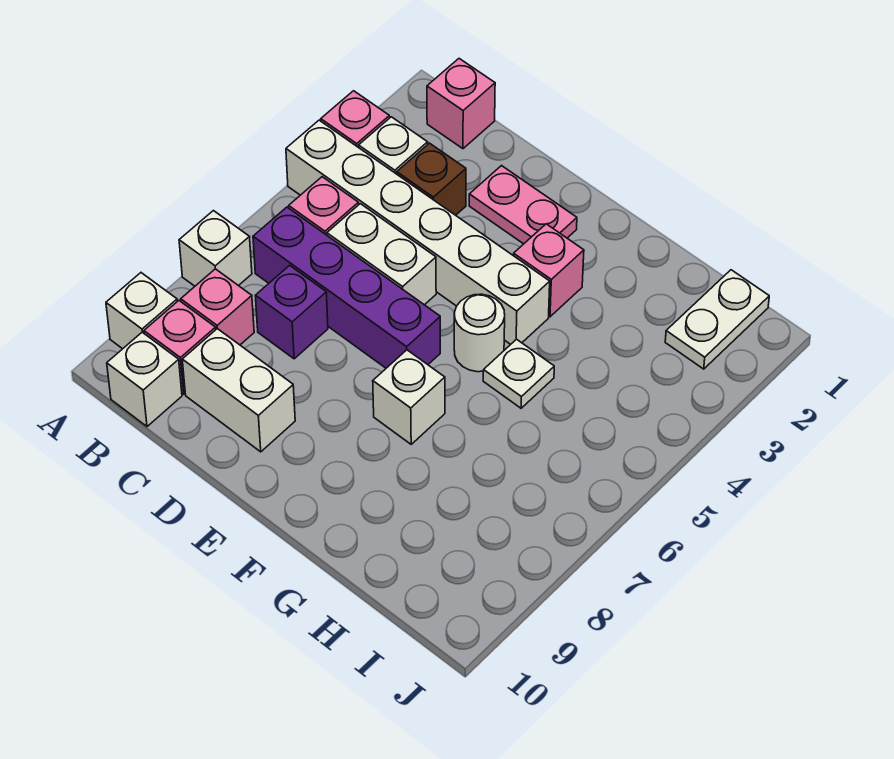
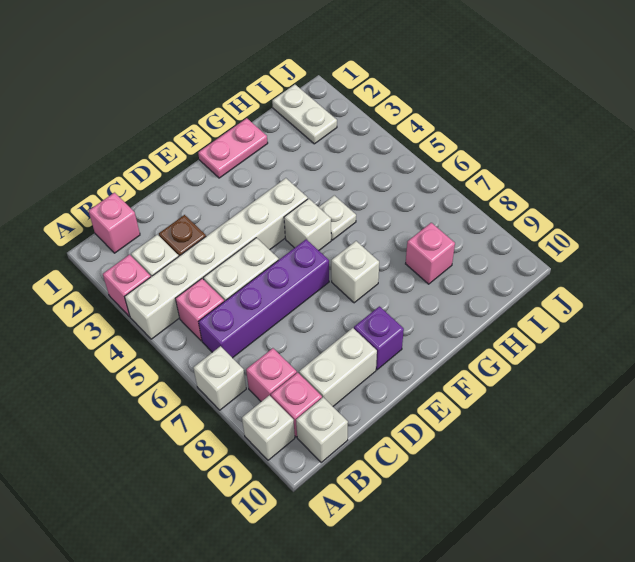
purple 1x1 brick [255,265,328,359] -> purple 1x1 brick moved to [354,306,404,370]
pink 1x2 plate [469,166,577,244] -> pink 1x2 plate moved to [198,118,268,178]
pink 1x1 brick [514,224,584,317] -> pink 1x1 brick moved to [406,223,455,284]
white 1x1 round brick [454,294,505,372] -> white 1x1 brick [284,199,331,250]

